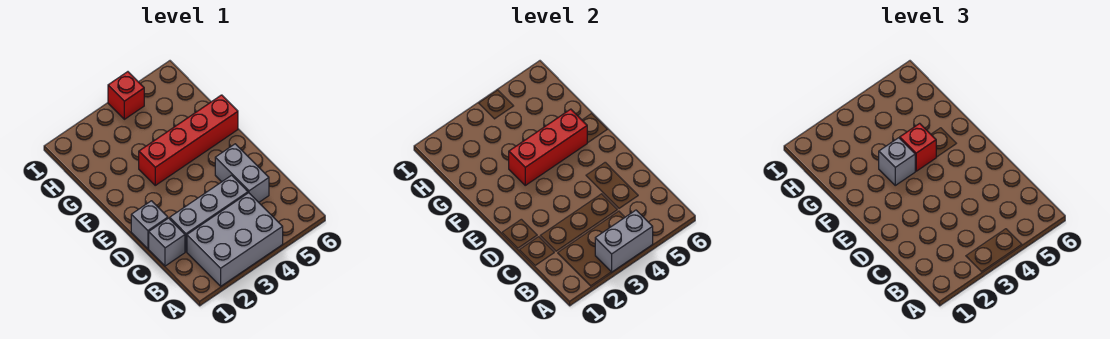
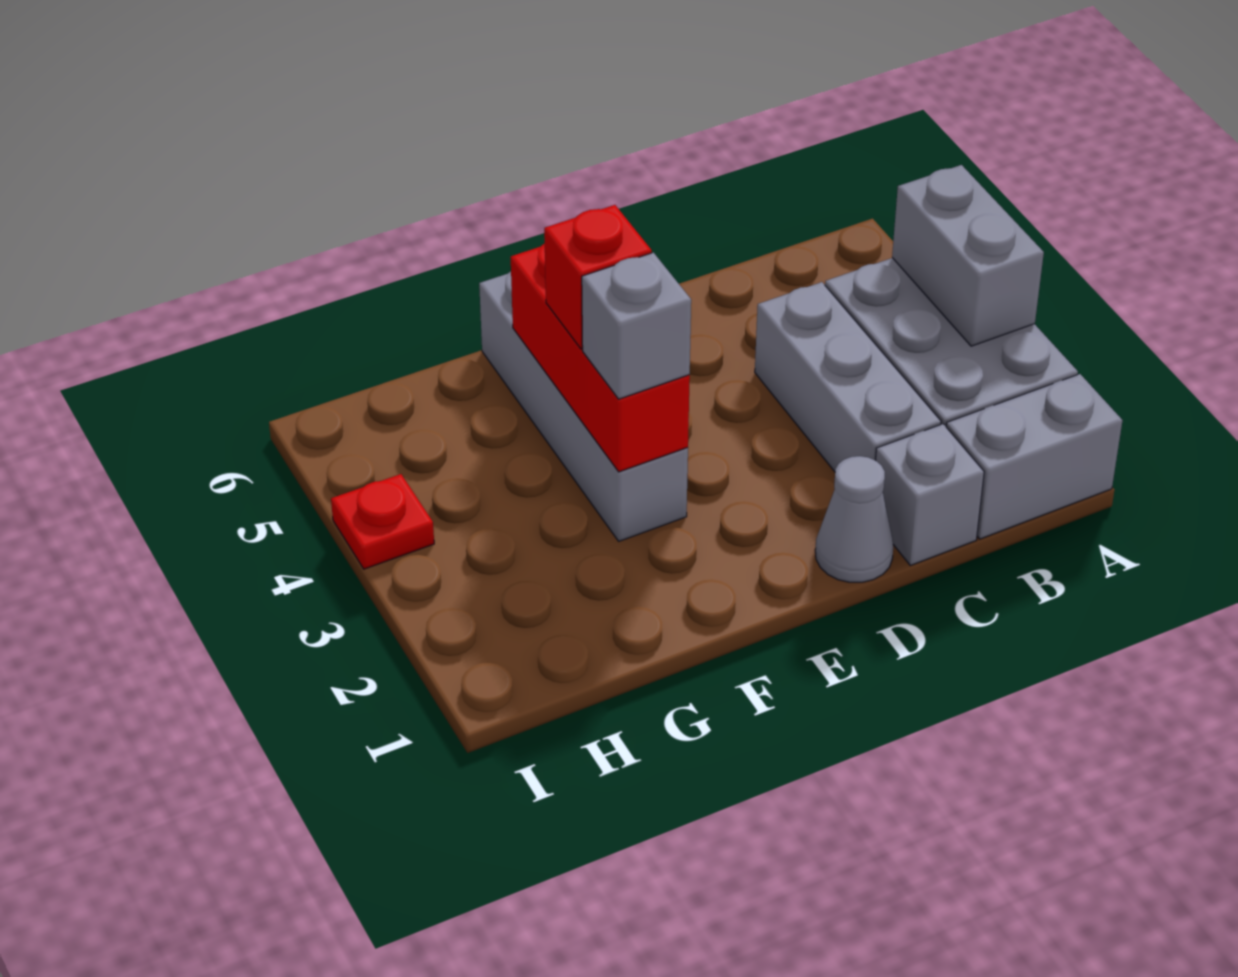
grey 1x2 brick [215,144,269,202] -> grey 1x2 brick moved to [946,374,1122,539]
grey 1x1 brick [131,201,168,249] -> grey 1x1 cone [815,456,893,582]
red 1x4 brick [139,95,238,185] -> grey 1x4 brick [479,272,688,541]
red 1x1 brick [108,72,144,119] -> red 1x1 plate [331,474,434,569]

